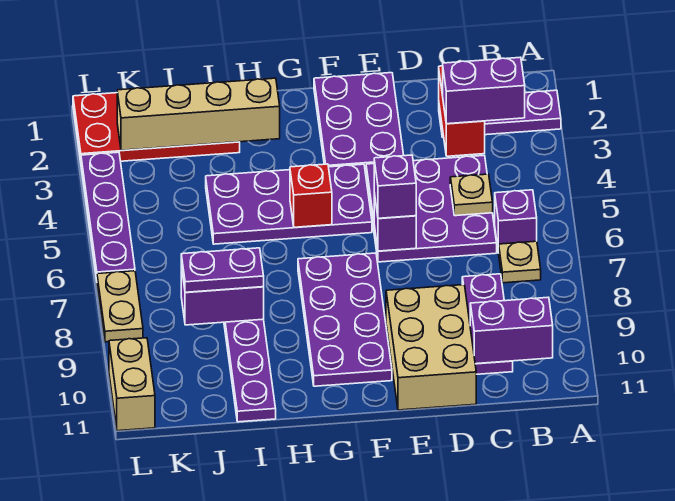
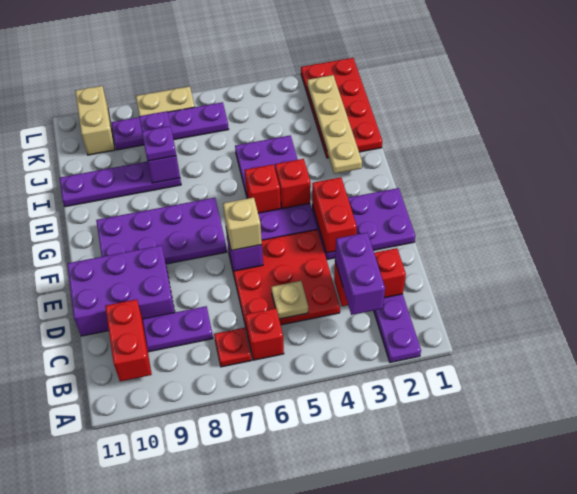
purple 1x1 brick [495,190,537,253] -> red 1x1 brick [245,308,284,360]
tan 1x1 plate [499,241,541,283] -> red 1x1 plate [214,328,251,367]
purple 1x2 brick [470,297,553,364] -> red 1x2 brick [105,299,152,381]
purple 3x3 plate [366,156,497,262] -> red 3x3 plate [228,229,340,331]
tan 2x3 brick [386,285,476,410] -> purple 2x3 brick [67,245,175,336]
none -> red 1x2 brick [312,177,357,253]
purple 1x1 brick [374,155,416,218] -> tan 1x1 brick [223,197,262,251]
none -> red 1x1 brick [275,159,311,209]
tan 1x4 brick [117,78,280,150] -> tan 1x4 plate [307,75,362,174]
purple 1x2 plate [181,248,264,292] -> purple 1x1 plate [142,126,176,161]
purple 1x4 plate [81,152,135,280] -> purple 1x4 plate moved to [111,102,229,150]
tan 1x2 brick [109,338,155,431] -> tan 1x2 brick turned to [75,86,115,155]

